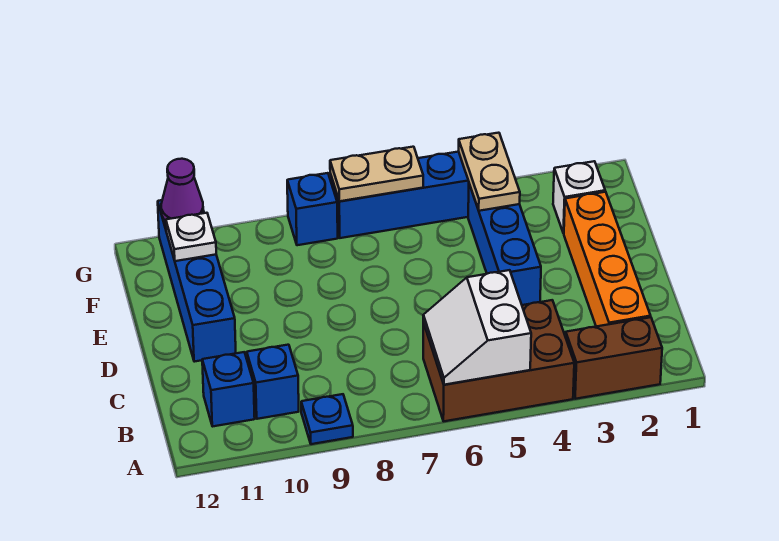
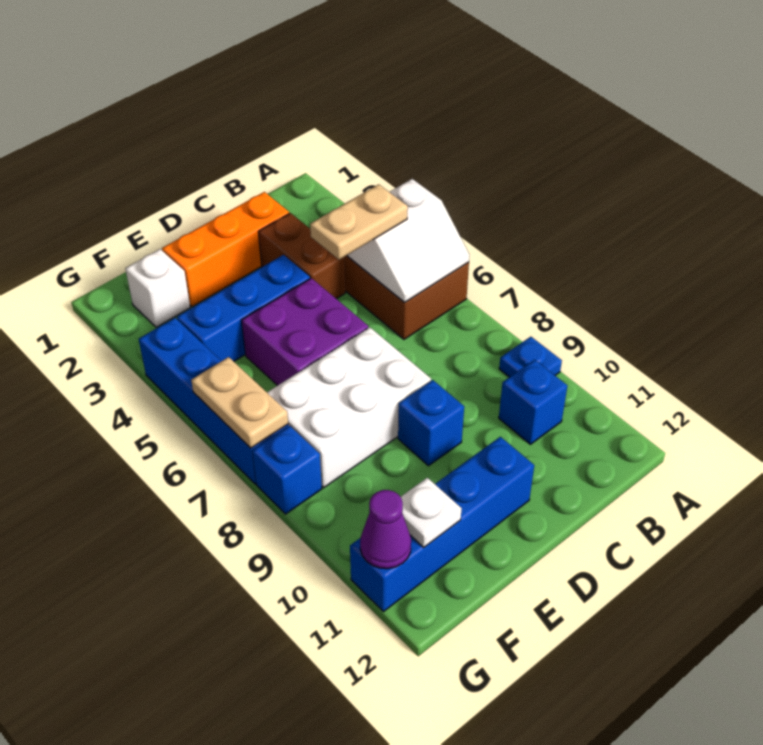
brown 1x2 brick [566,317,662,399] -> brown 1x2 brick moved to [258,213,345,299]
orange 1x4 brick [564,192,651,327] -> orange 1x3 brick [162,192,289,307]
blue 1x1 brick [202,352,255,426] -> blue 1x1 brick moved to [398,380,464,466]
none -> purple 2x2 brick [242,278,368,386]
none -> white 2x3 brick [267,327,431,488]
tan 1x2 plate [459,133,520,211] -> tan 1x2 plate moved to [310,184,408,260]

